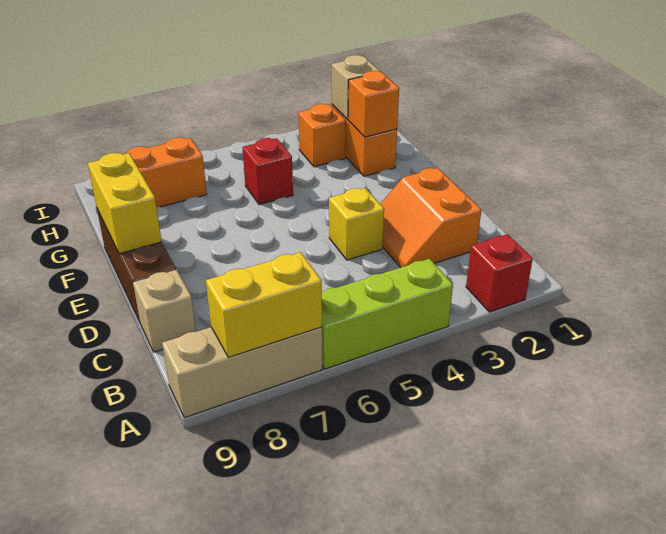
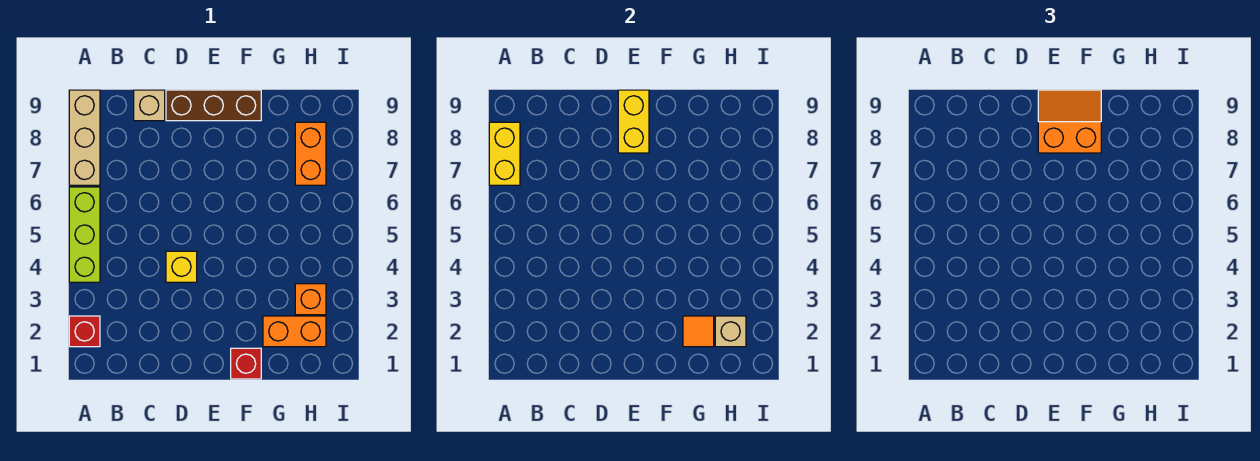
orange 2x2 slope [380,168,481,268] -> orange 2x2 slope moved to [1038,90,1101,153]
yellow 1x2 brick [88,153,162,254] -> yellow 1x2 brick turned to [618,90,649,153]
orange 1x1 brick [348,71,399,137] -> orange 1x1 tile [683,316,714,347]
red 1x1 brick [243,138,293,205] -> red 1x1 brick moved to [231,348,261,379]

